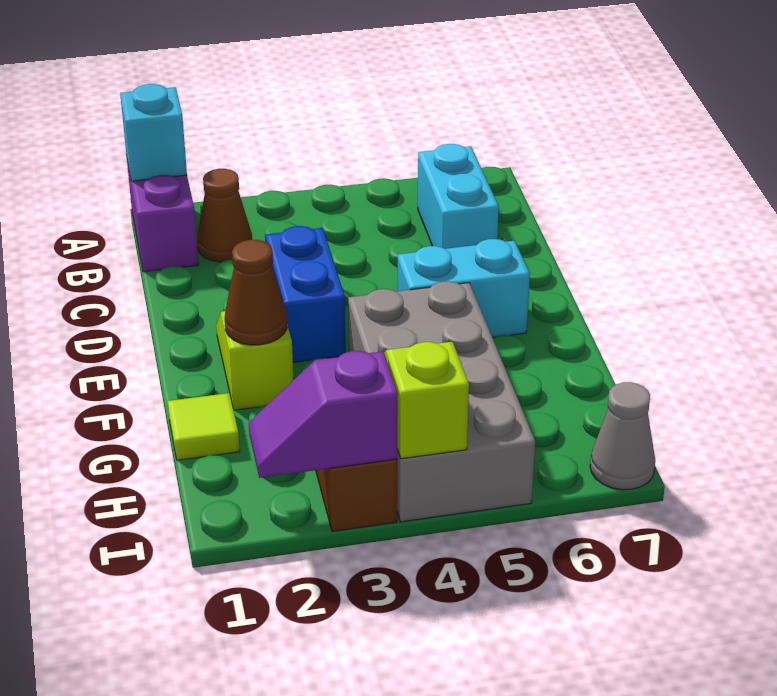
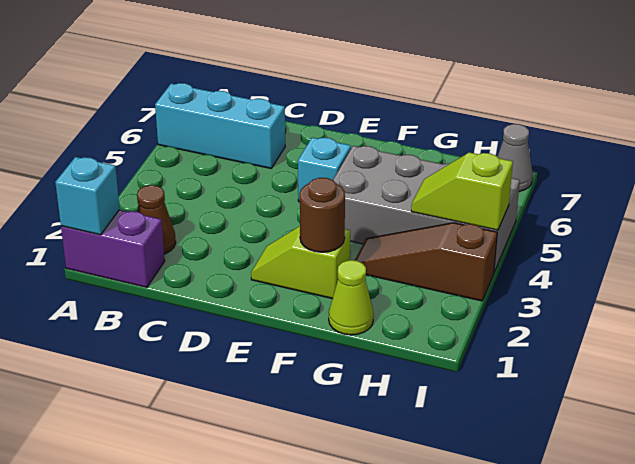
cyan 1x2 brick [418,144,499,249] -> cyan 1x3 brick [155,83,285,168]
blue 1x2 brick [266,226,346,362] -> none
cyan 1x2 brick [398,239,530,337] -> cyan 1x1 brick [298,137,351,202]
brown 1x1 cone [225,240,287,345] -> brown 1x1 round brick [300,178,345,252]
lime 1x1 tile [168,393,240,460] -> lime 1x1 cone [329,260,374,335]
purple 1x2 slope [249,351,398,478] -> none

